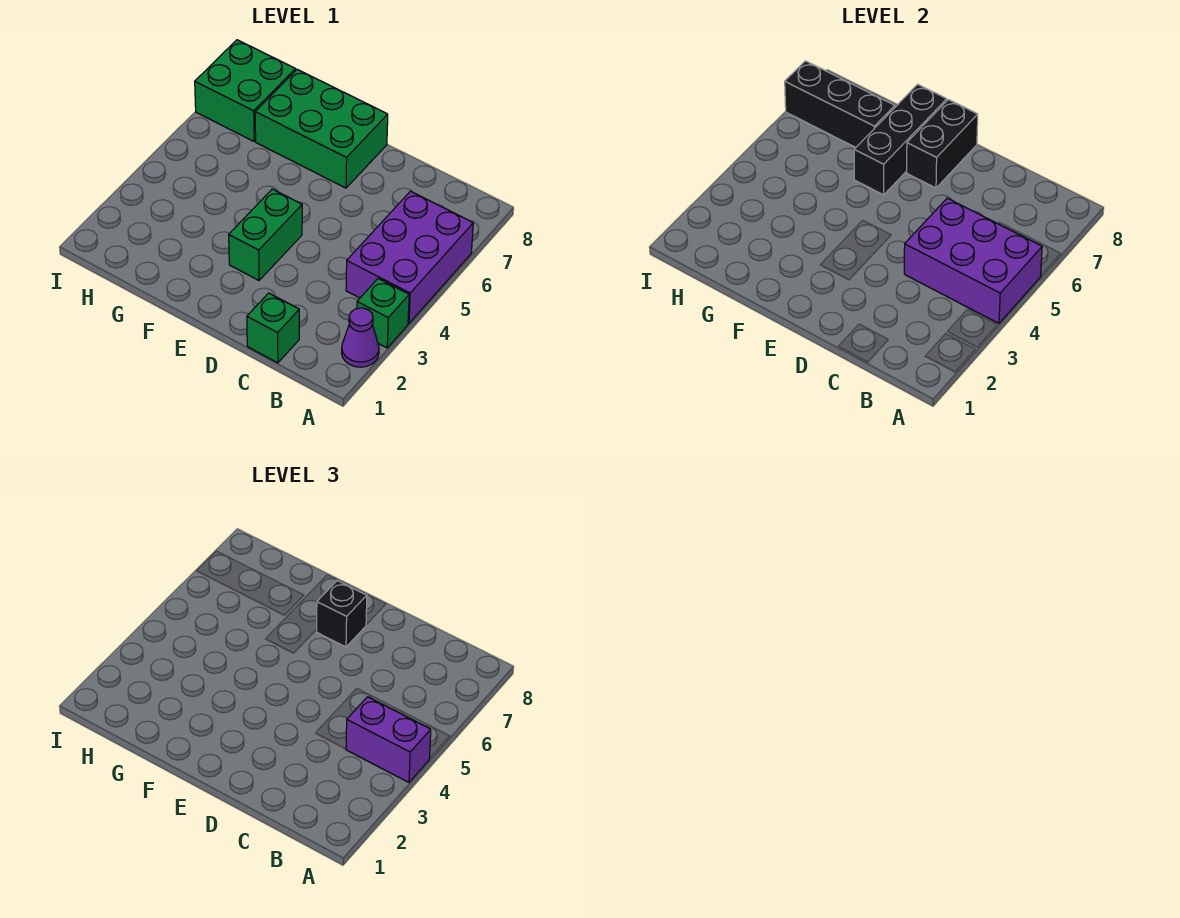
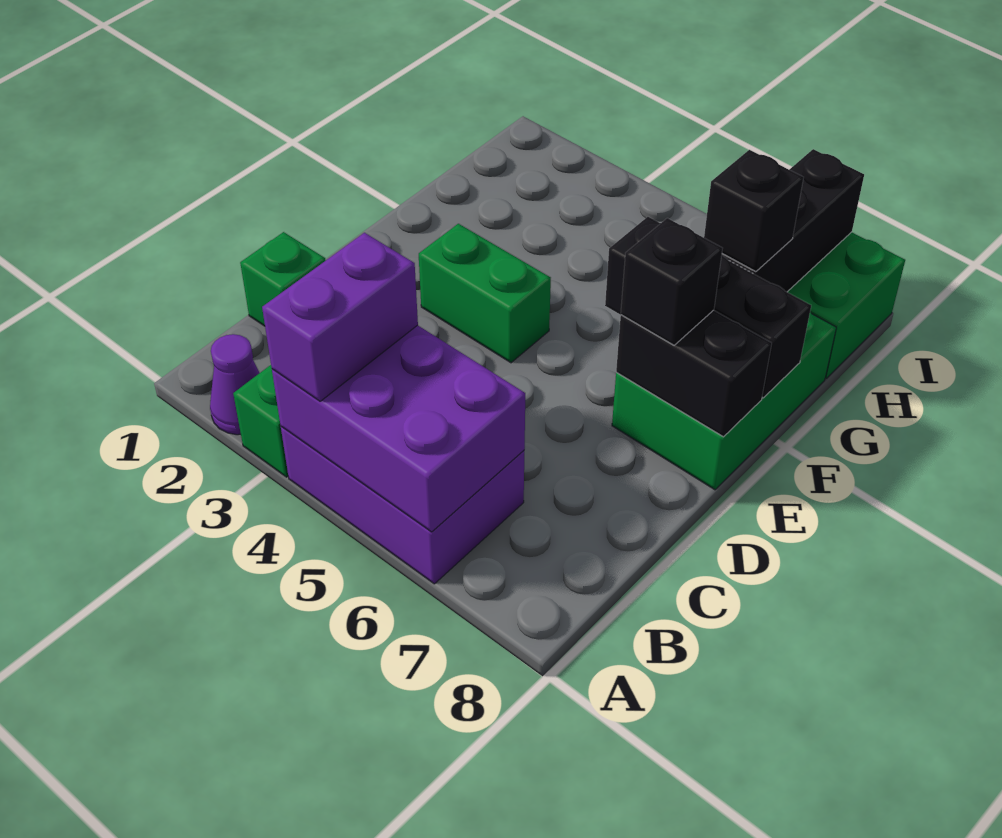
purple 2x3 brick [904,198,1042,323] -> purple 2x3 brick turned to [272,325,525,532]
none -> black 1x1 brick [704,150,804,272]

